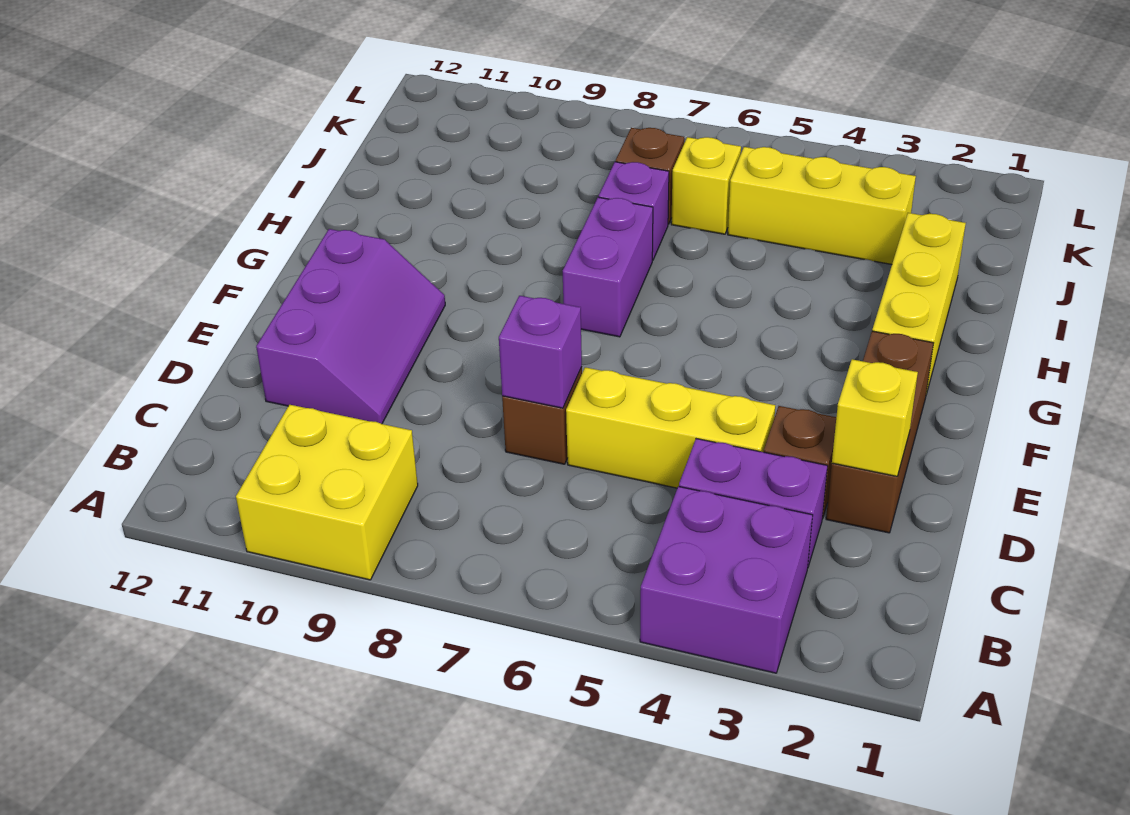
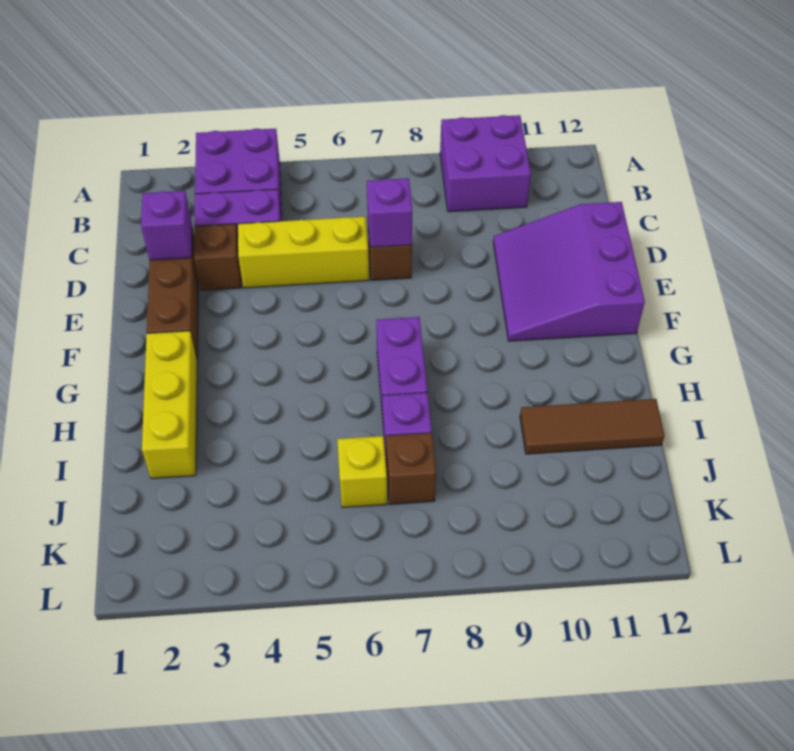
yellow 2x2 brick [236,405,418,580] -> purple 2x2 brick [440,115,531,212]
yellow 1x1 brick [832,359,918,476] -> purple 1x1 brick [141,191,192,260]
purple 2x3 slope [256,229,445,424] -> purple 3x3 slope [493,202,645,341]
none -> brown 1x3 tile [520,399,665,454]
yellow 1x3 brick [728,147,916,264] -> none

